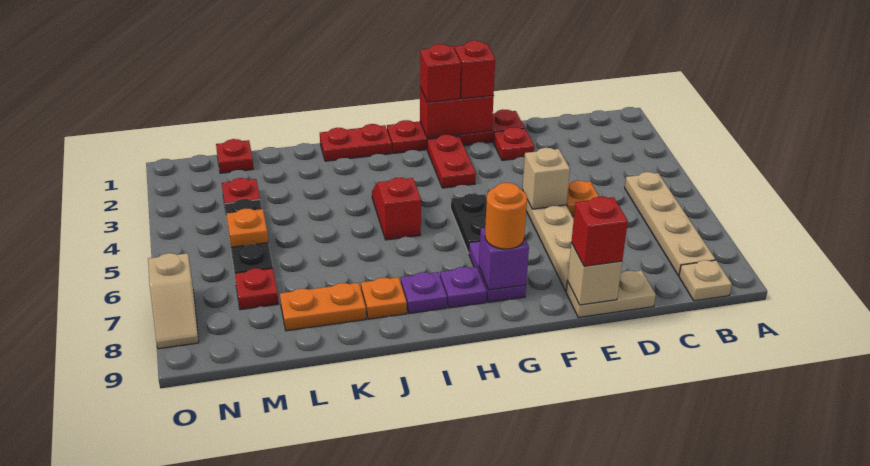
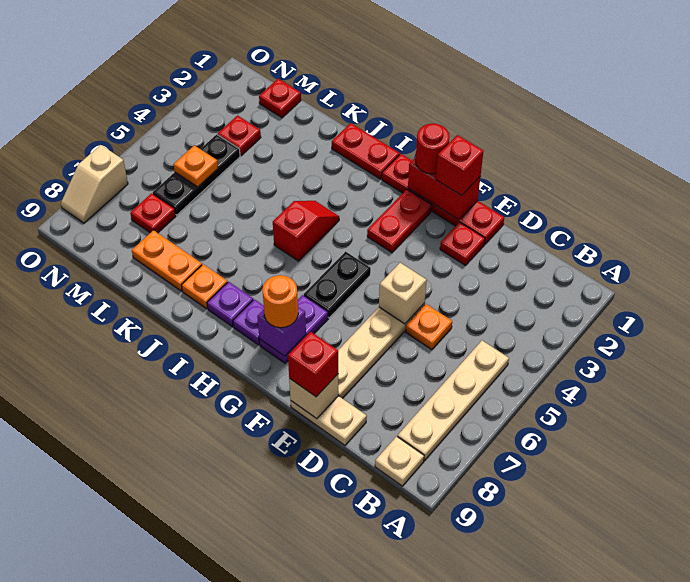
red 1x1 brick [420,44,461,102] -> red 1x1 round brick [416,124,449,174]

